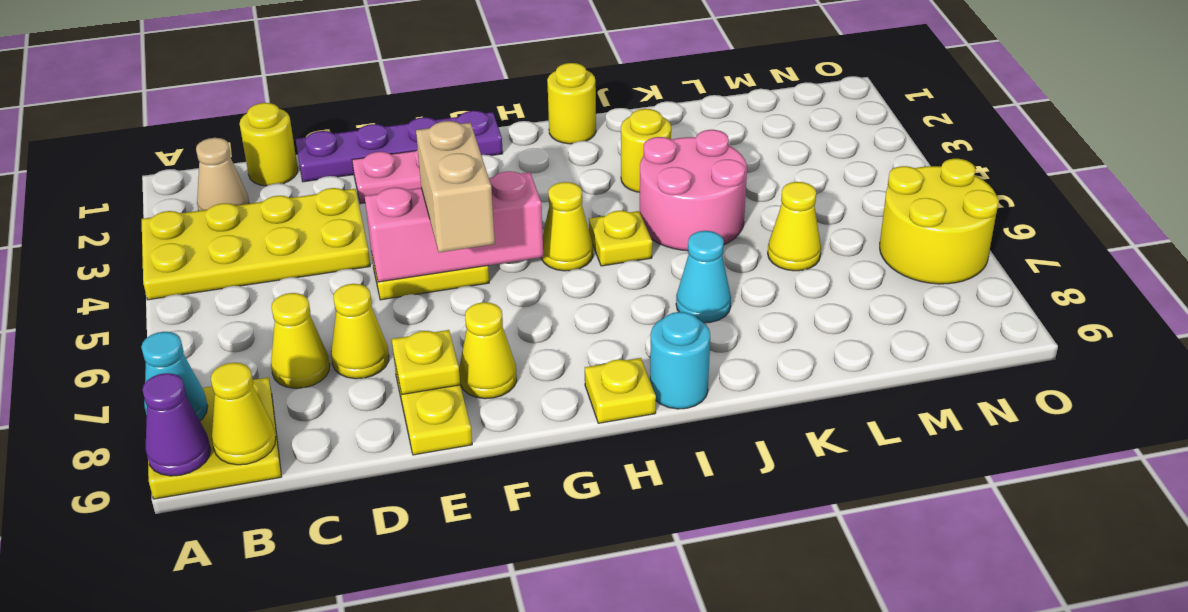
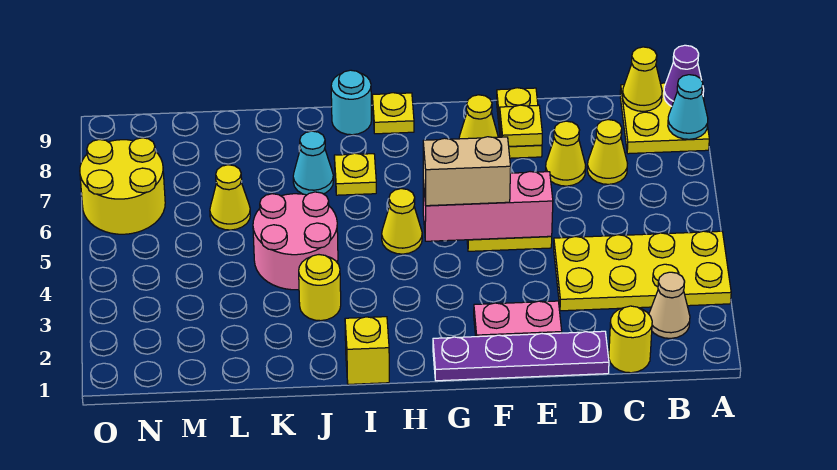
tan 1x2 brick [416,121,495,252] -> tan 1x2 brick turned to [423,137,511,206]
yellow 1x1 round brick [547,63,596,144] -> yellow 1x1 brick [345,317,389,384]
yellow 1x1 plate [589,211,652,266] -> yellow 1x1 plate moved to [334,153,376,195]

